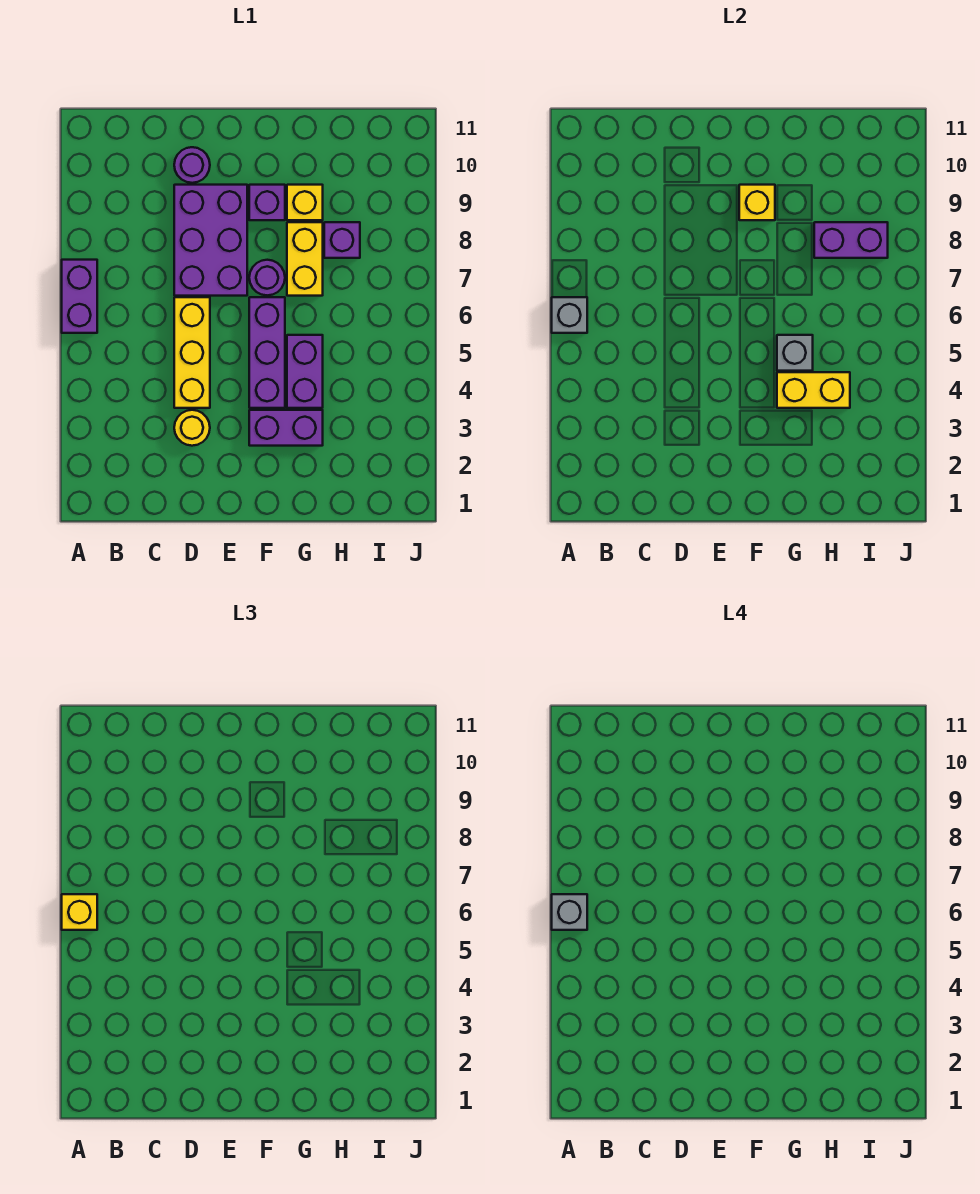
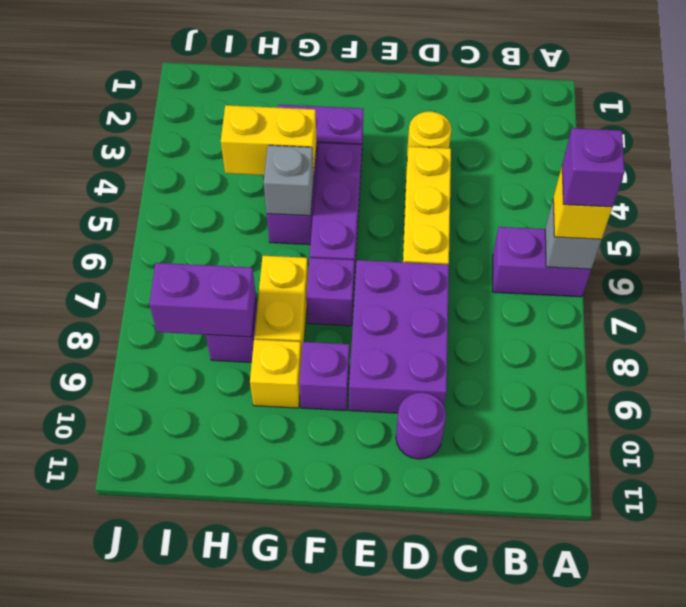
purple 1x2 brick [62,260,97,333] -> purple 1x2 brick turned to [493,227,591,297]
grey 1x1 brick [552,894,587,930] -> purple 1x1 brick [562,128,625,207]
purple 1x1 round brick [249,260,285,295] -> purple 1x1 brick [306,258,354,326]
yellow 1x1 brick [739,185,775,220] -> none

